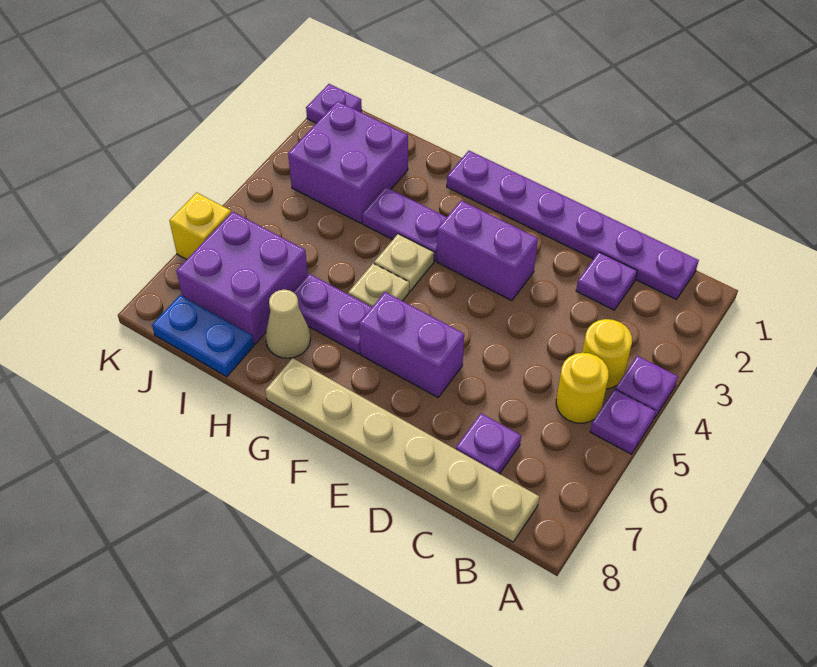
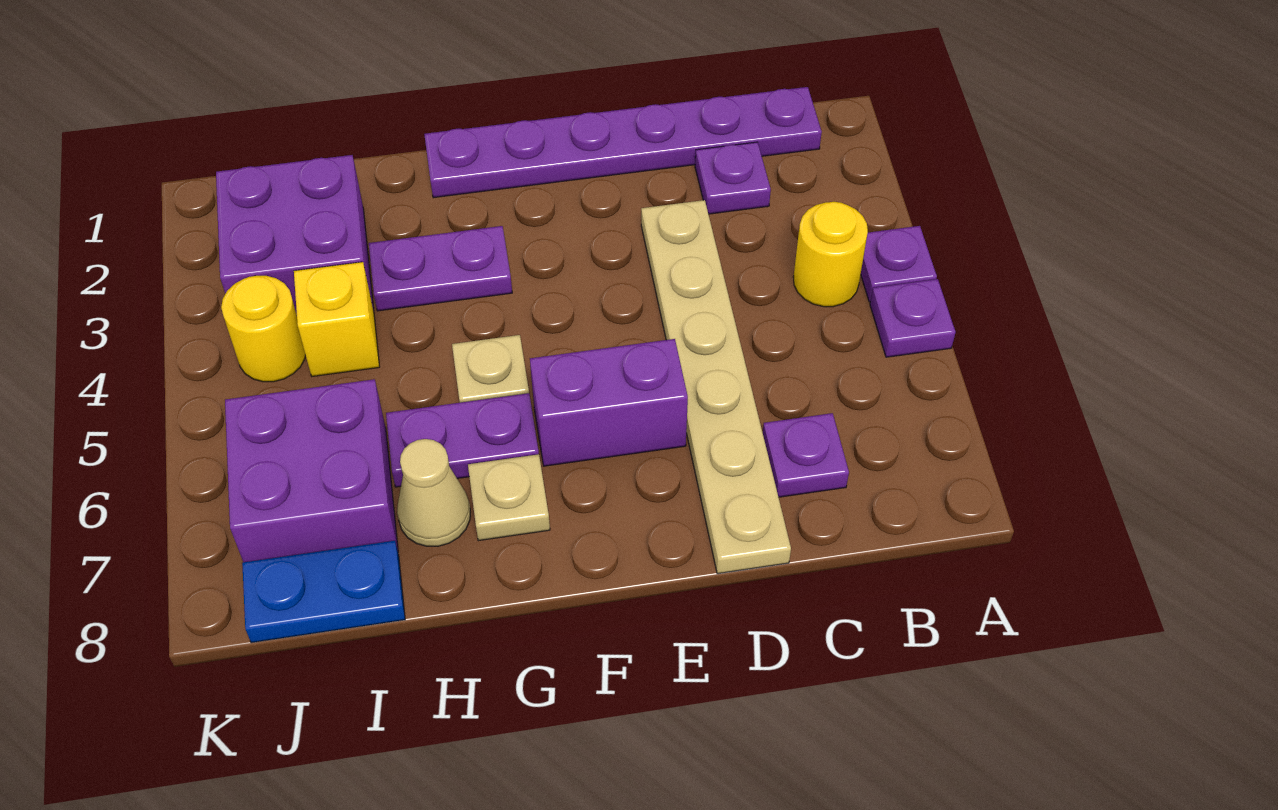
yellow 1x1 round brick [556,353,609,423] -> yellow 1x1 round brick moved to [221,276,305,382]
tan 1x6 plate [265,358,539,542] -> tan 1x6 plate turned to [641,200,791,574]
purple 1x2 brick [437,201,538,301] -> none
tan 1x1 plate [374,234,434,291] -> tan 1x1 plate moved to [468,454,550,541]
purple 1x1 plate [306,84,362,123] -> none
yellow 1x1 brick [169,193,231,259] -> yellow 1x1 brick moved to [294,262,379,376]

